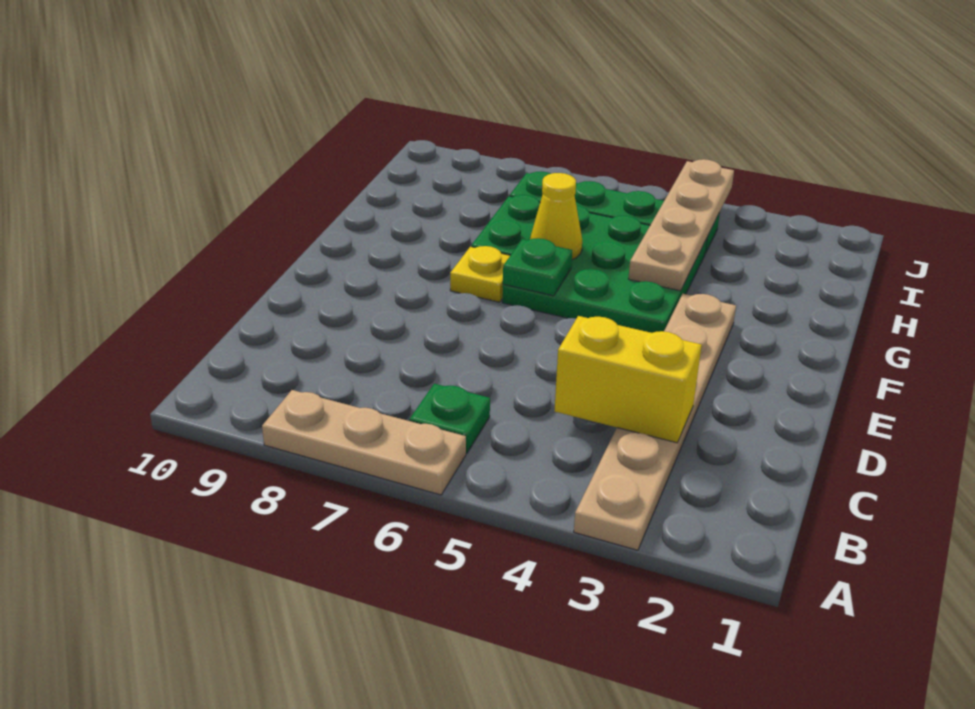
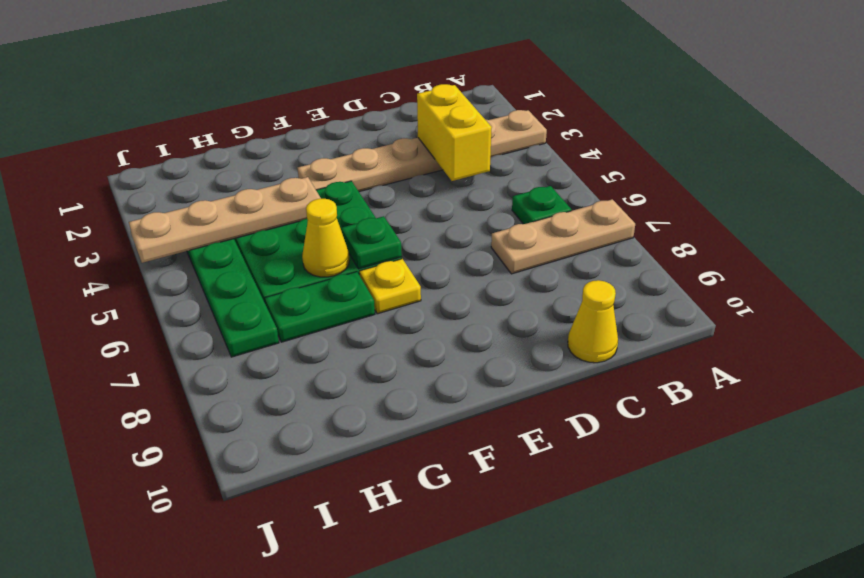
tan 1x3 plate [262,390,466,495] -> tan 1x3 plate turned to [491,199,635,274]
none -> yellow 1x1 cone [568,280,618,363]

